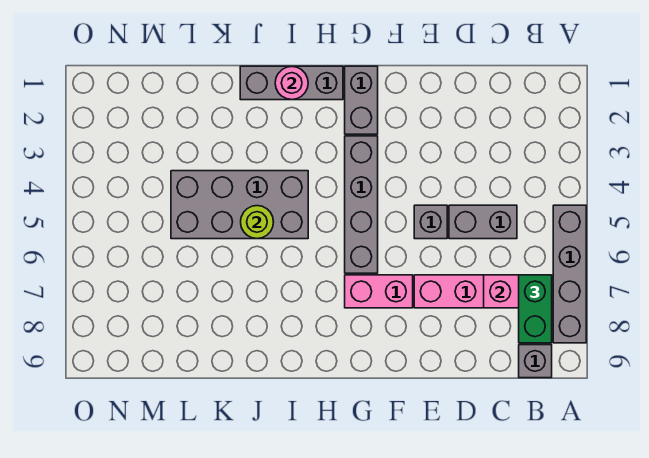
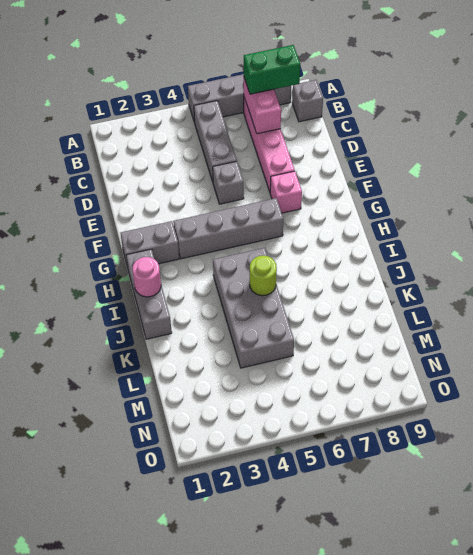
grey 1x2 brick [449,205,517,239] -> grey 1x3 brick [194,101,237,182]
pink 1x2 brick [345,275,413,308] -> pink 1x1 brick [270,171,302,213]

